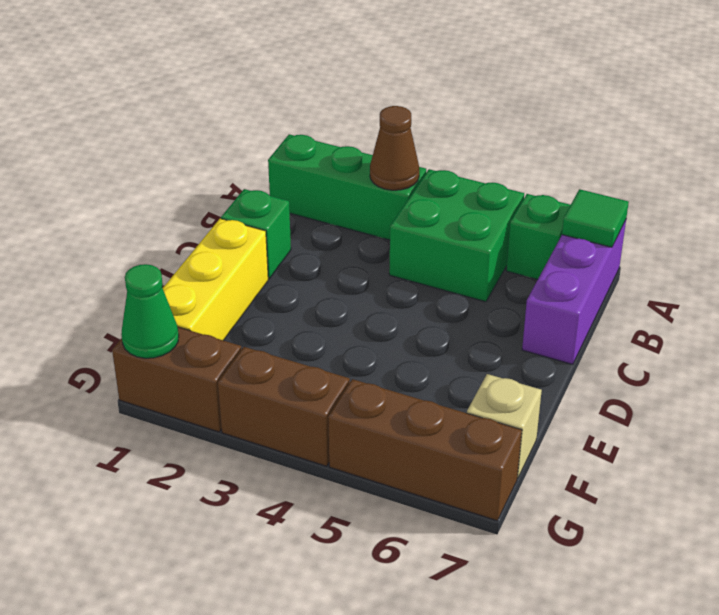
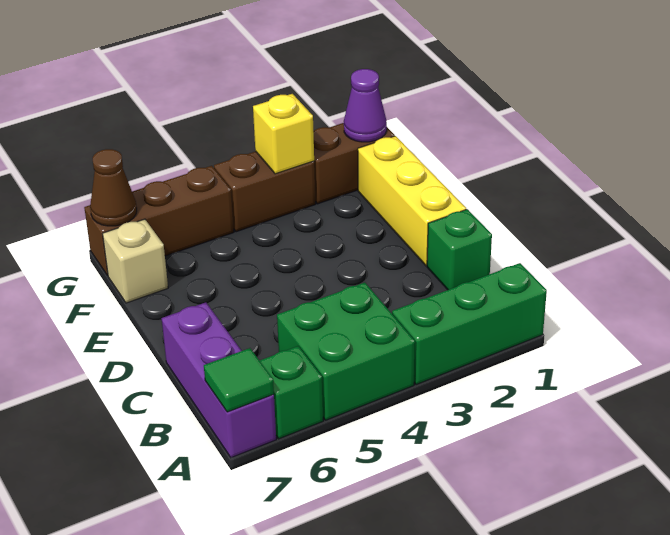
brown 1x1 cone [370,106,419,190] -> brown 1x1 cone moved to [90,149,137,226]
green 1x1 cone [121,264,179,358] -> purple 1x1 cone [344,69,387,142]
none -> yellow 1x1 brick [253,94,314,174]

